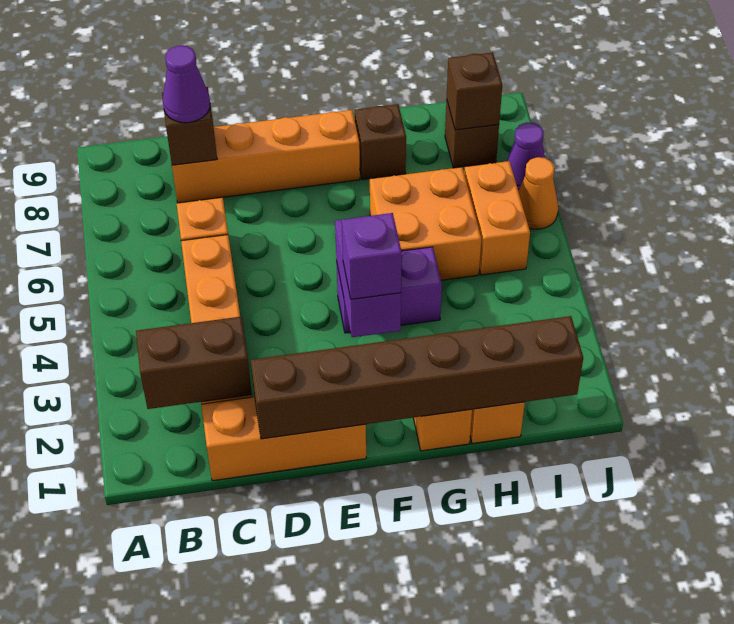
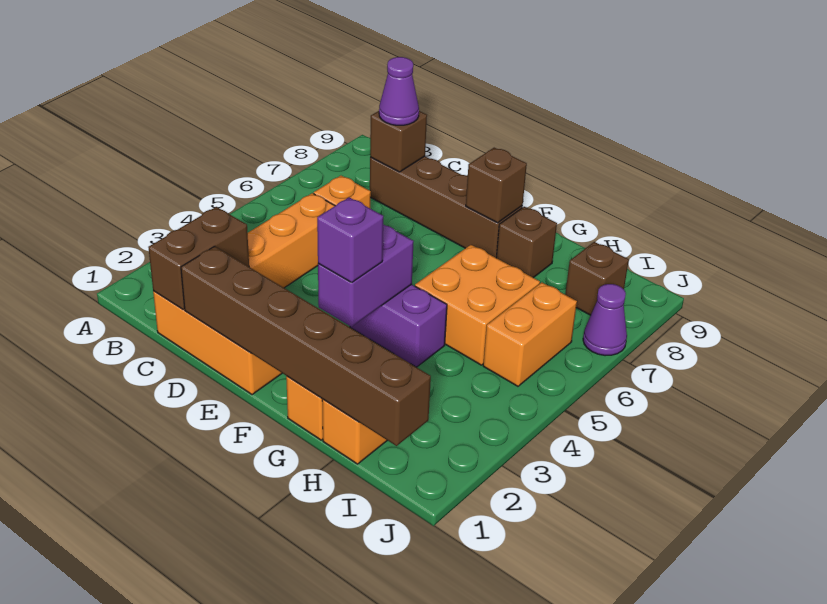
brown 1x2 brick [136,317,252,409] -> brown 1x2 brick turned to [148,207,249,309]
orange 1x4 brick [172,110,360,203] -> brown 1x4 brick [370,156,523,258]
brown 1x1 brick [447,53,502,130] -> brown 1x1 brick moved to [466,148,527,223]
orange 1x1 cone [518,157,558,229] -> none

